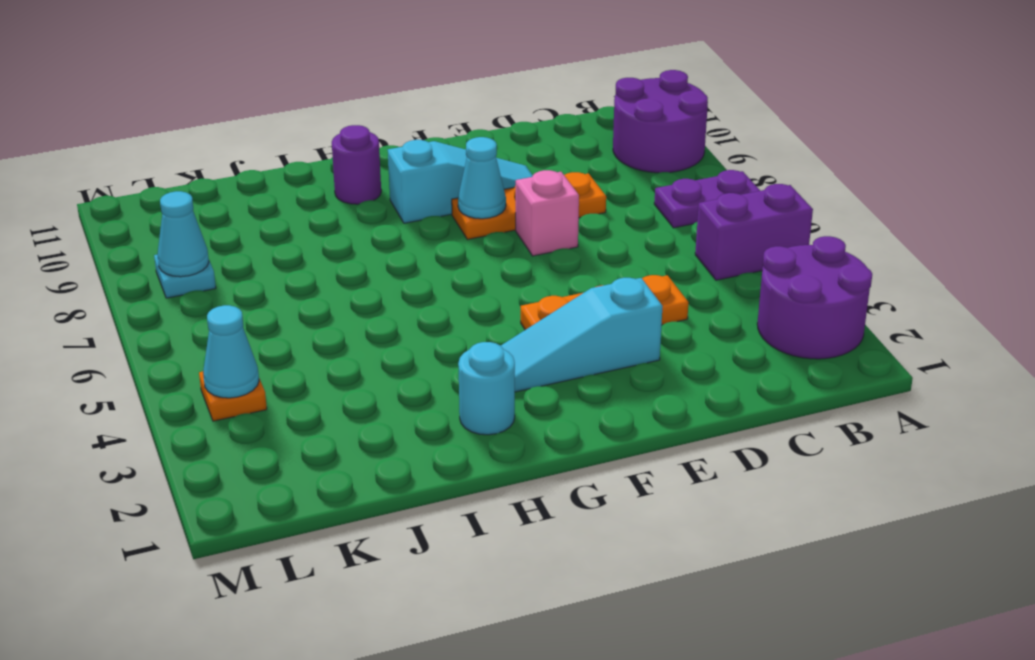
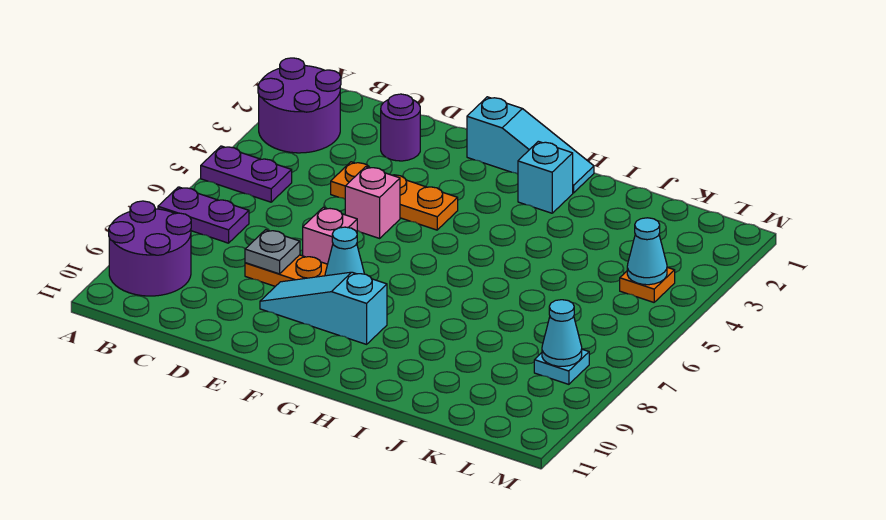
purple 1x2 brick [695,184,813,280] -> purple 1x2 plate [201,146,292,202]
none -> grey 1x1 plate [245,230,300,274]
cyan 1x3 slope [501,278,663,392] -> cyan 1x3 slope moved to [467,97,594,193]
none -> pink 1x1 brick [345,167,400,238]
cyan 1x1 round brick [458,342,515,435] -> cyan 1x1 brick [518,141,573,213]
purple 1x1 round brick [332,125,381,204] -> purple 1x1 round brick moved to [381,94,420,161]

